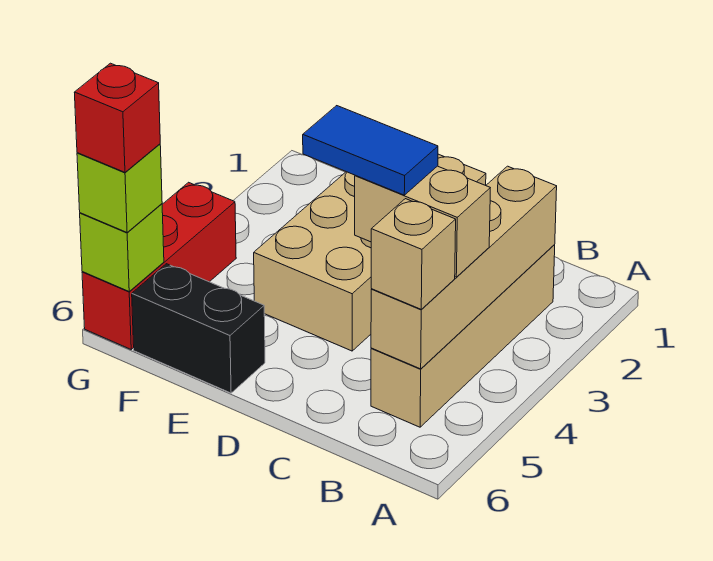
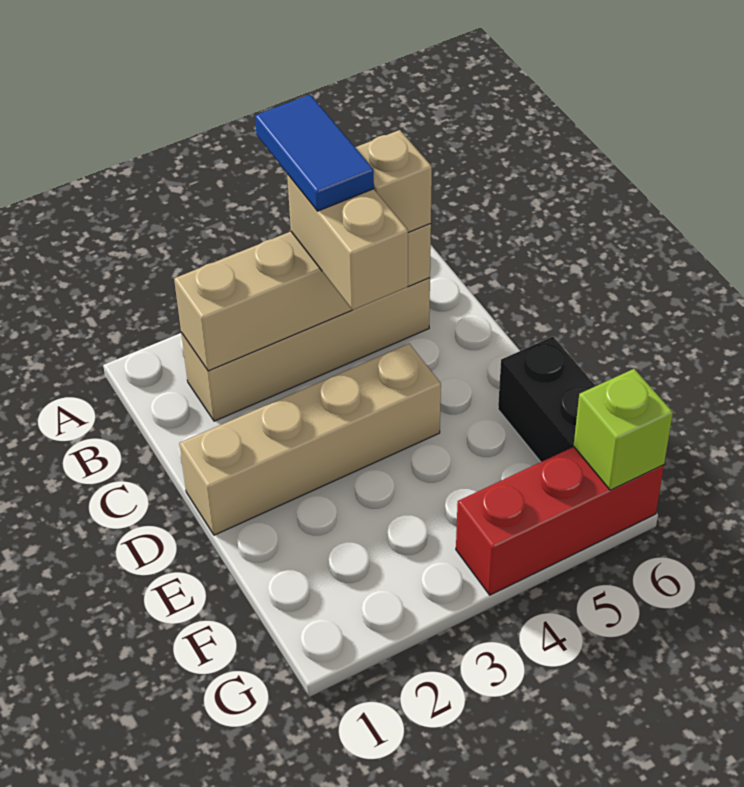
blue 1x2 tile [303,106,438,195] -> blue 1x2 tile moved to [255,95,374,211]
tan 2x4 brick [254,154,486,351] -> tan 1x4 brick [179,344,441,535]
lime 1x1 brick [77,144,162,232] -> none
red 1x1 brick [74,63,160,172] -> none

